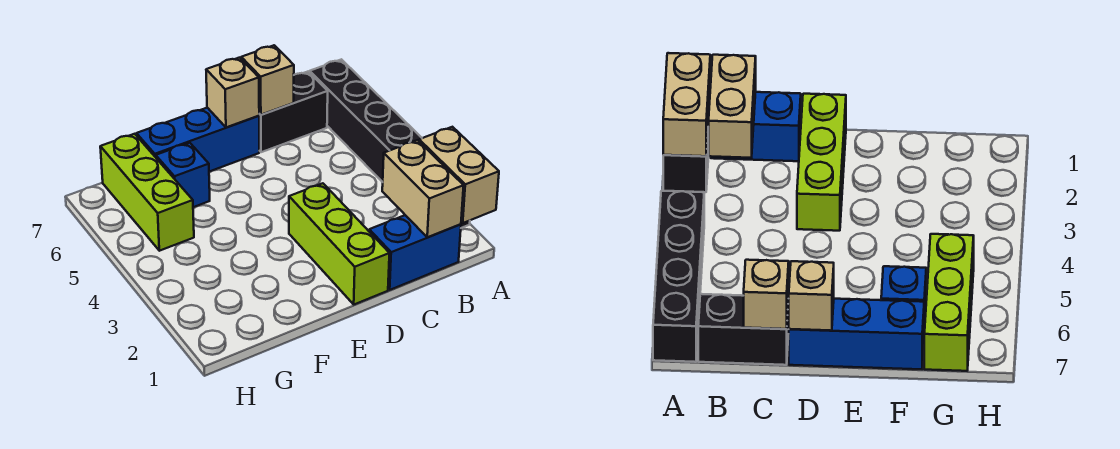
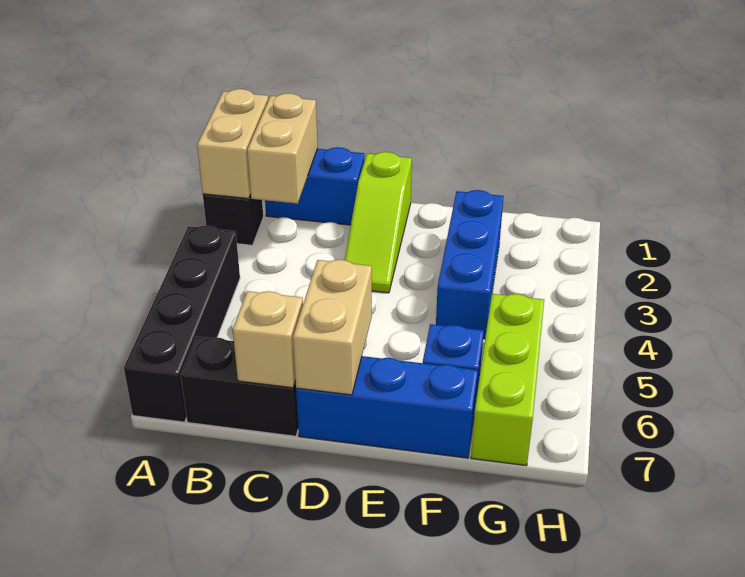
lime 1x3 brick [289,183,389,304] -> lime 1x3 slope [345,152,412,293]
tan 1x1 brick [206,58,259,128] -> tan 1x2 brick [293,260,372,395]
none -> blue 1x3 brick [436,190,504,339]

